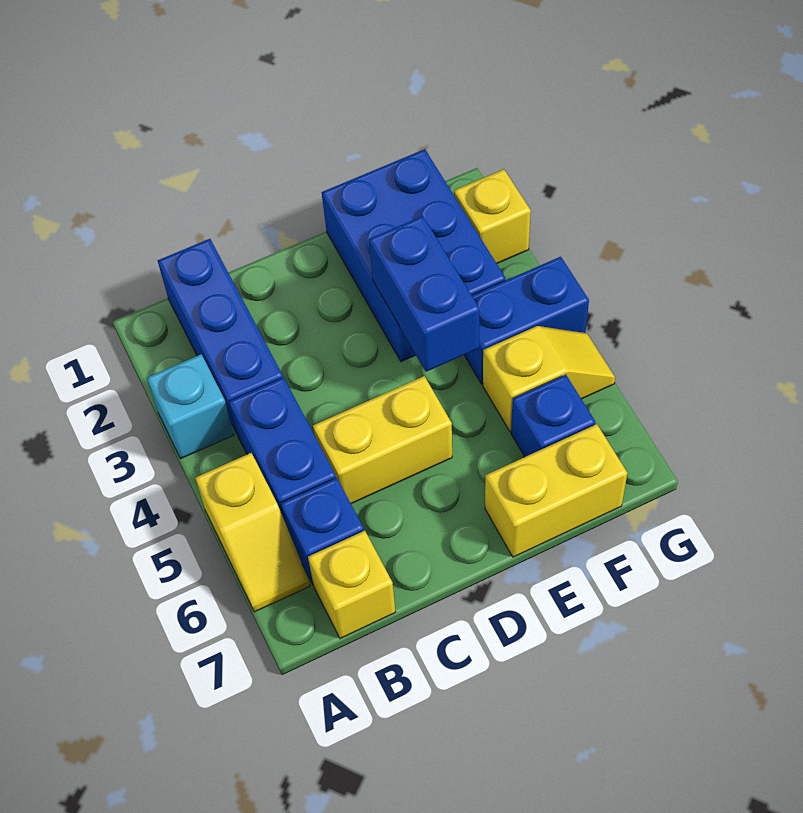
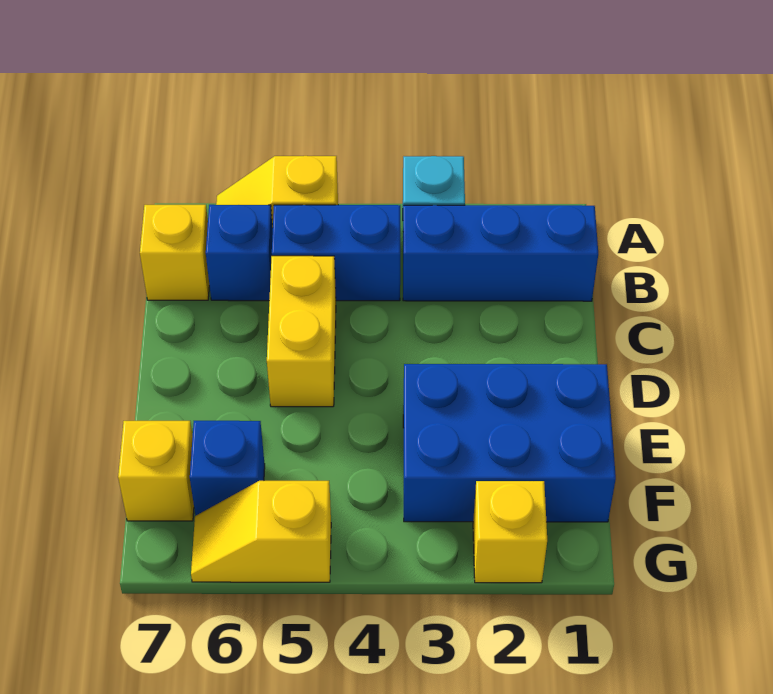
blue 1x2 brick [369,216,480,372] -> none
yellow 1x2 brick [485,424,627,557] -> yellow 1x1 brick [118,421,194,521]
blue 1x2 brick [464,257,589,384] -> none
yellow 1x2 slope [483,326,615,431] -> yellow 1x2 slope turned to [191,481,331,582]

